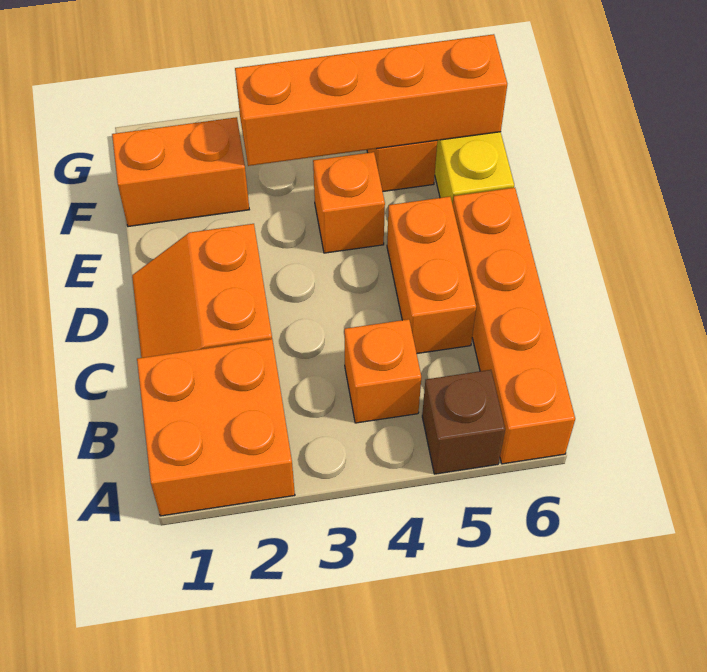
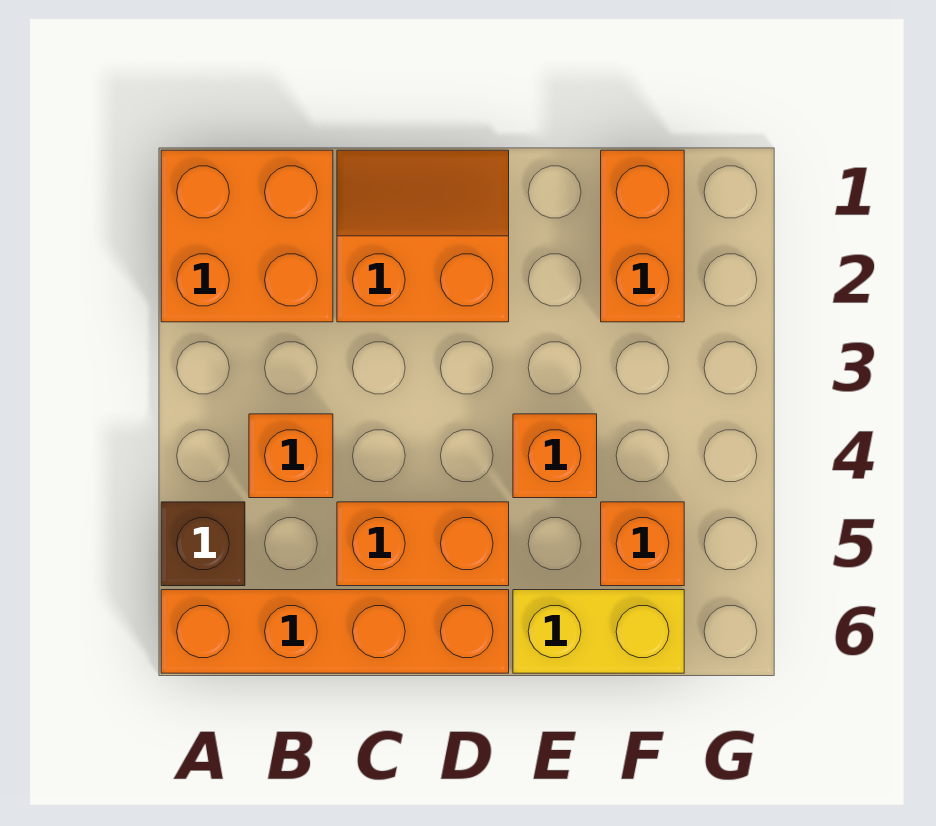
orange 1x4 brick [235,34,507,166] -> none

